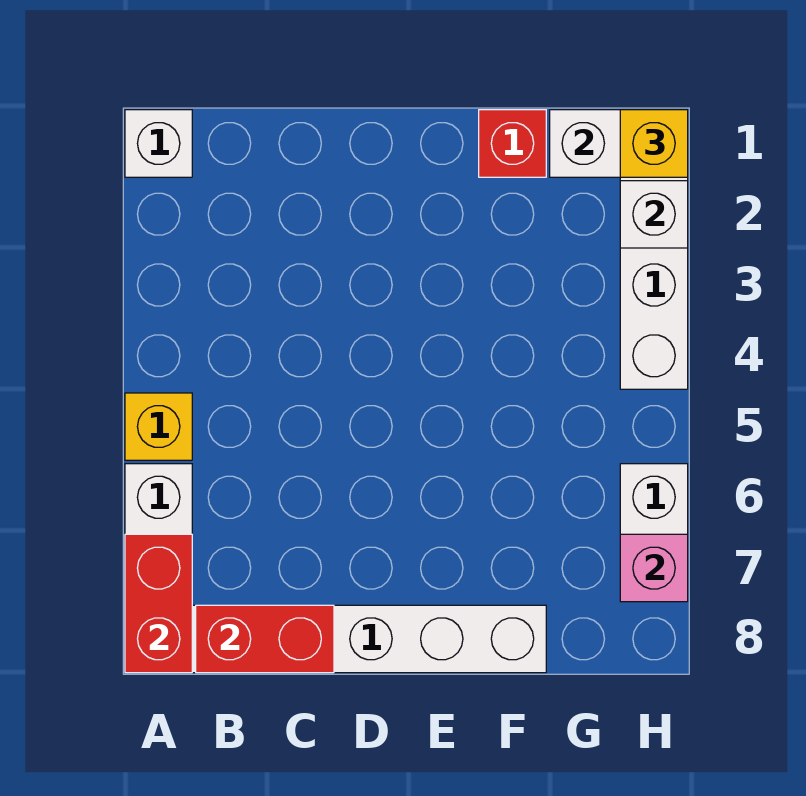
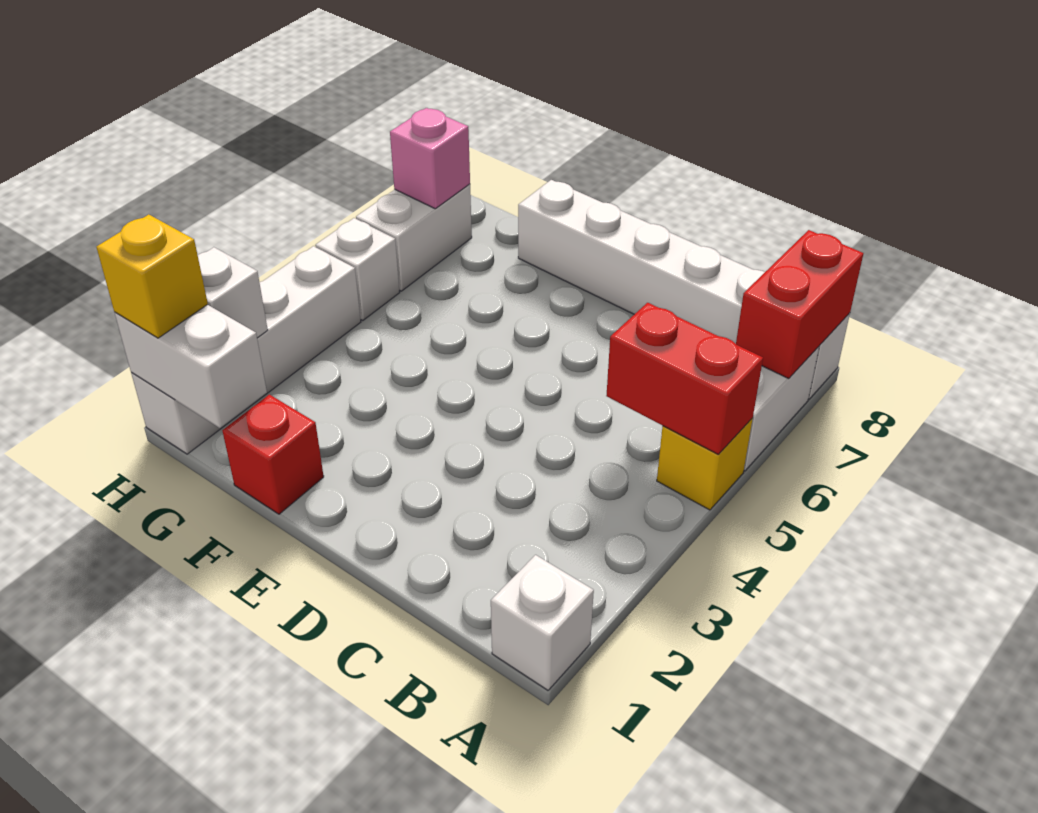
red 1x2 brick [196,605,334,673] -> red 1x2 brick moved to [606,303,763,455]
none -> white 1x1 brick [315,218,400,320]

